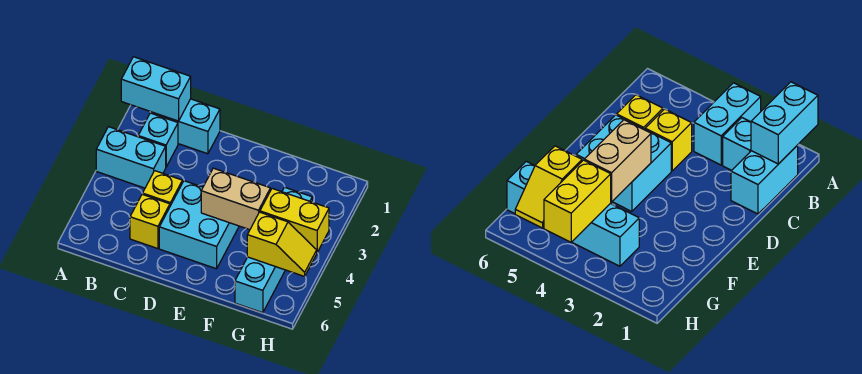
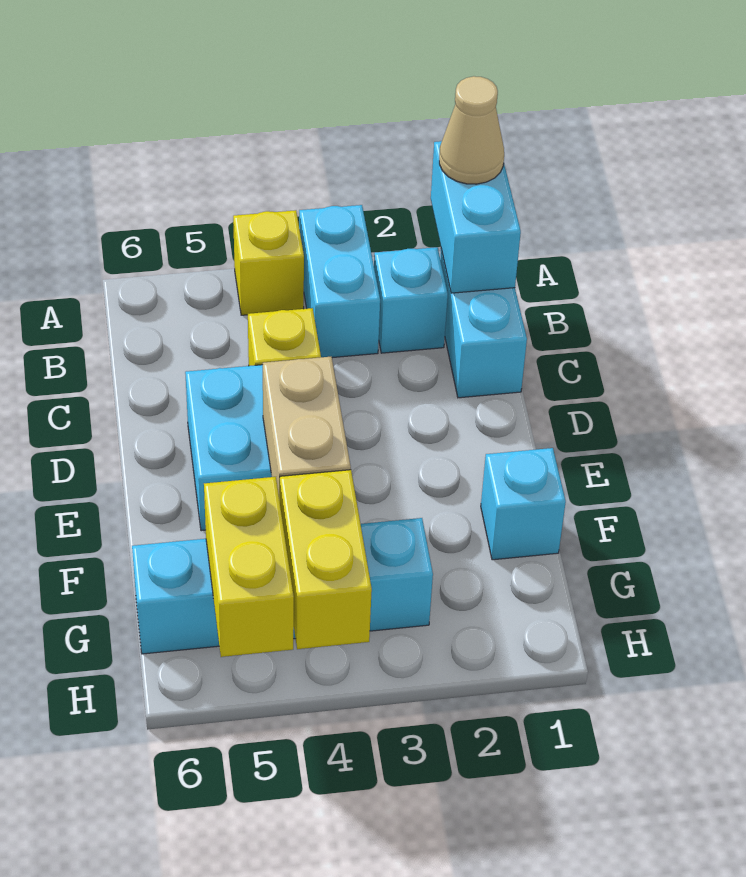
none -> tan 1x1 cone [439,76,504,184]
yellow 1x1 brick [130,194,170,249] -> yellow 1x1 brick moved to [233,210,304,315]
none -> cyan 1x1 brick [481,448,566,560]
yellow 1x2 slope [247,212,317,276] -> yellow 1x2 brick [204,477,294,657]

